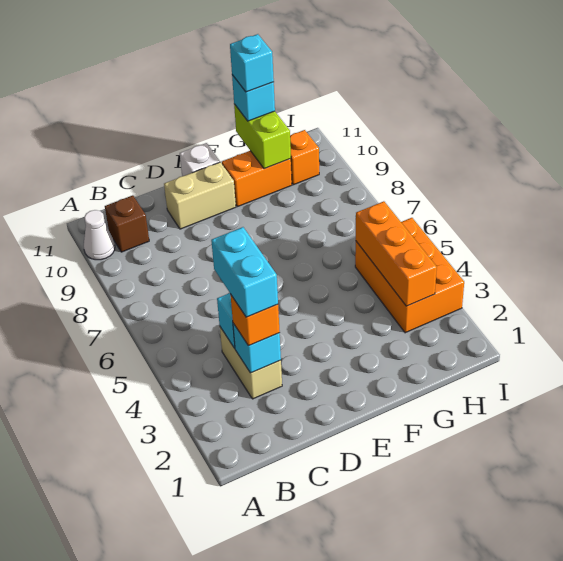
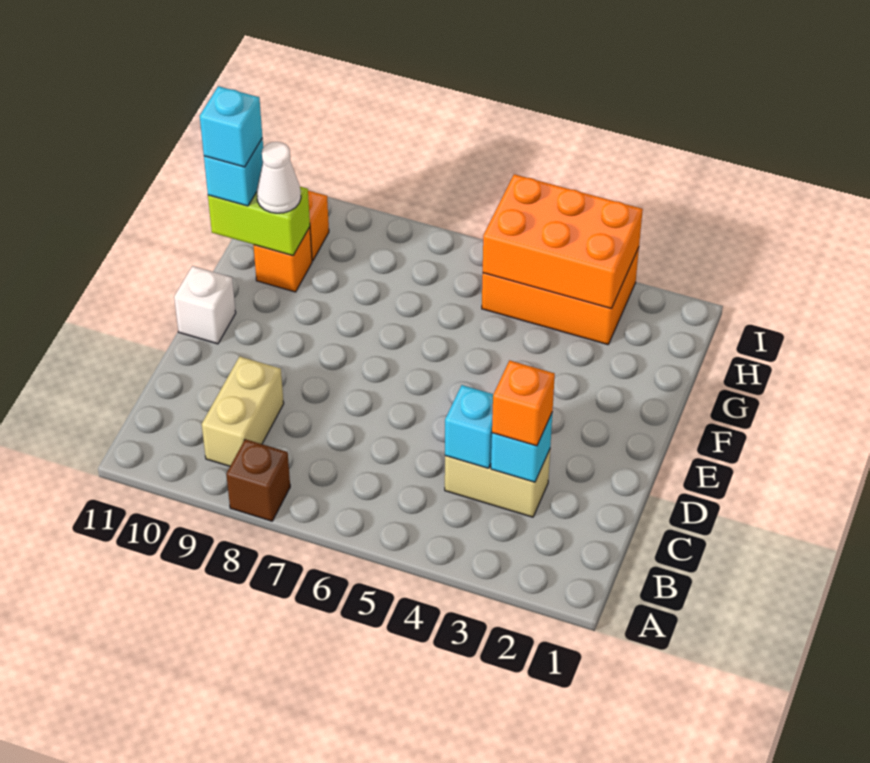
white 1x1 cone [84,210,115,260] -> white 1x1 cone moved to [257,142,301,213]
brown 1x1 brick [105,195,149,252] -> brown 1x1 brick moved to [226,439,290,521]
cyan 1x2 brick [211,227,278,317] -> none
tan 1x2 brick [164,162,236,229] -> tan 1x2 brick moved to [202,357,284,466]
orange 1x2 brick [222,151,292,207] -> orange 1x1 brick [253,227,312,292]
orange 1x3 brick [356,201,437,306] -> orange 2x3 brick [483,174,643,309]

